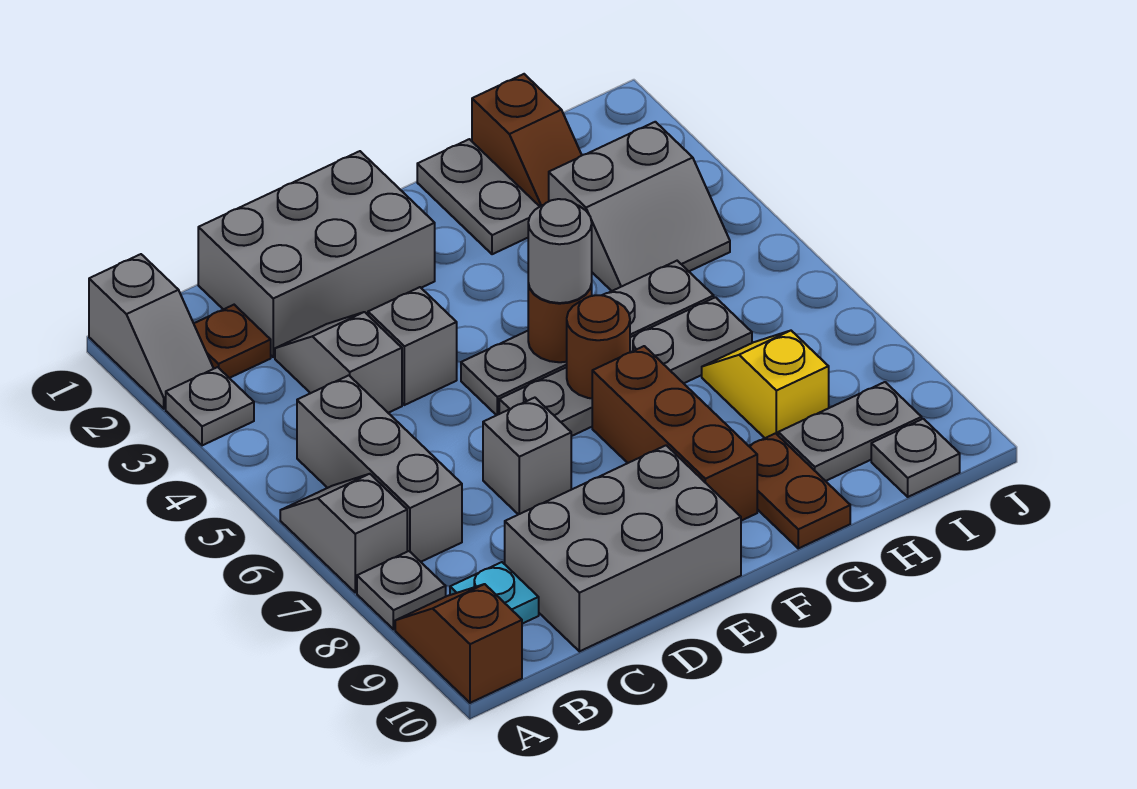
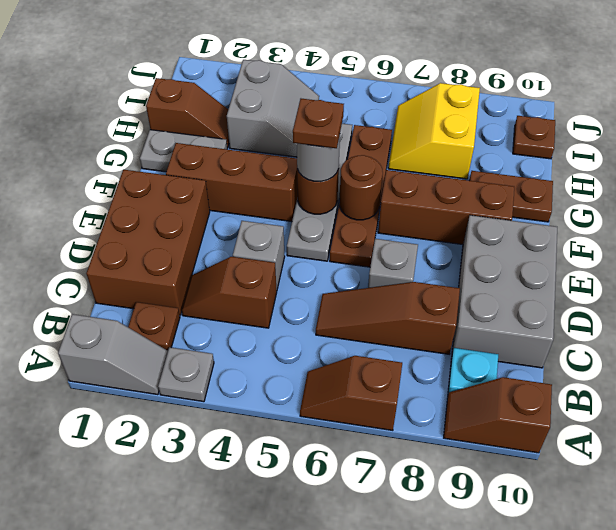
grey 1x2 slope [280,474,407,592] -> brown 1x2 slope [300,356,402,430]
grey 1x1 plate [357,551,446,629] -> none
grey 1x3 brick [297,375,462,562] -> none
grey 2x3 brick [198,151,435,357] -> brown 2x3 brick [86,170,210,315]
grey 1x2 slope [275,312,402,413] -> brown 1x2 slope [182,257,277,328]
none -> brown 1x3 slope [316,282,460,354]
grey 1x4 plate [499,297,752,436] -> brown 1x4 plate [330,125,392,267]
none -> brown 1x3 brick [166,143,298,222]
none -> brown 1x1 plate [293,99,344,148]
yellow 1x2 slope [702,331,829,438] -> yellow 2x2 slope [388,83,480,179]
grey 1x2 plate [778,382,922,481] -> none
grey 1x1 plate [871,419,960,497] -> brown 1x1 plate [513,116,555,159]

